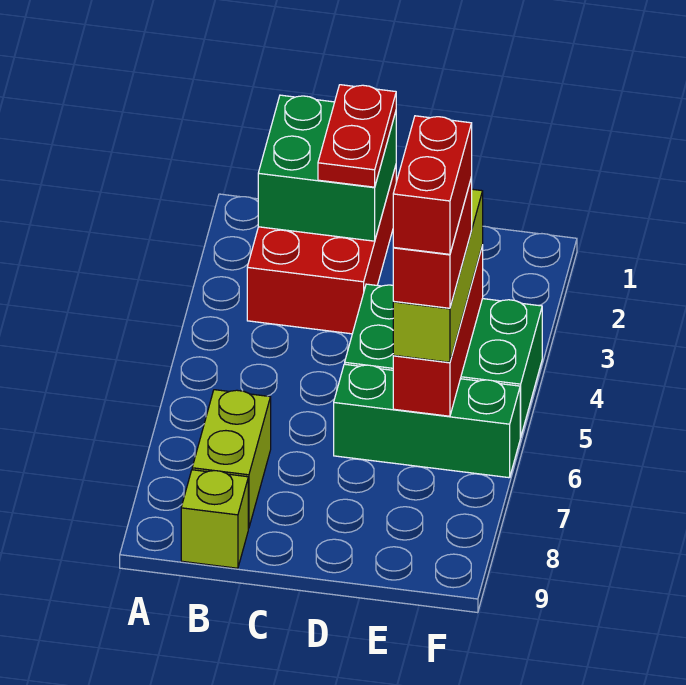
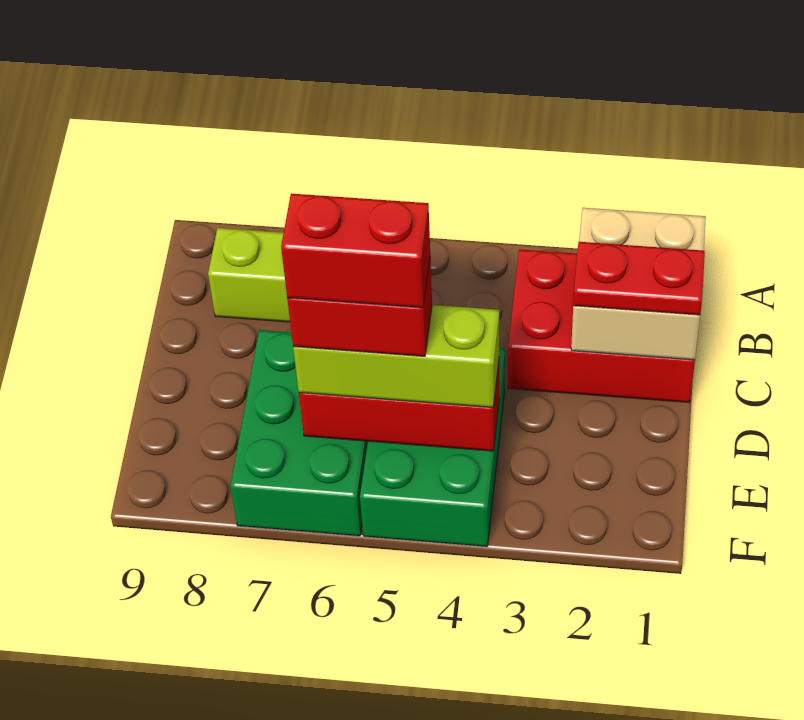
green 2x2 brick [258,95,396,241] -> tan 2x2 brick [571,208,706,360]
lime 1x1 brick [181,470,248,568] -> none
green 1x3 brick [334,364,520,478] -> green 2x3 brick [230,330,368,536]

